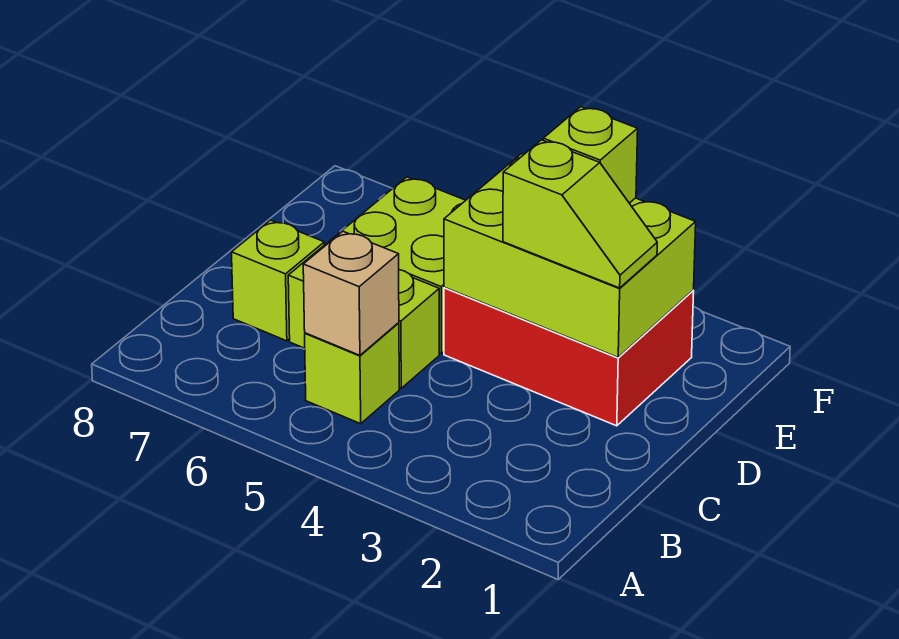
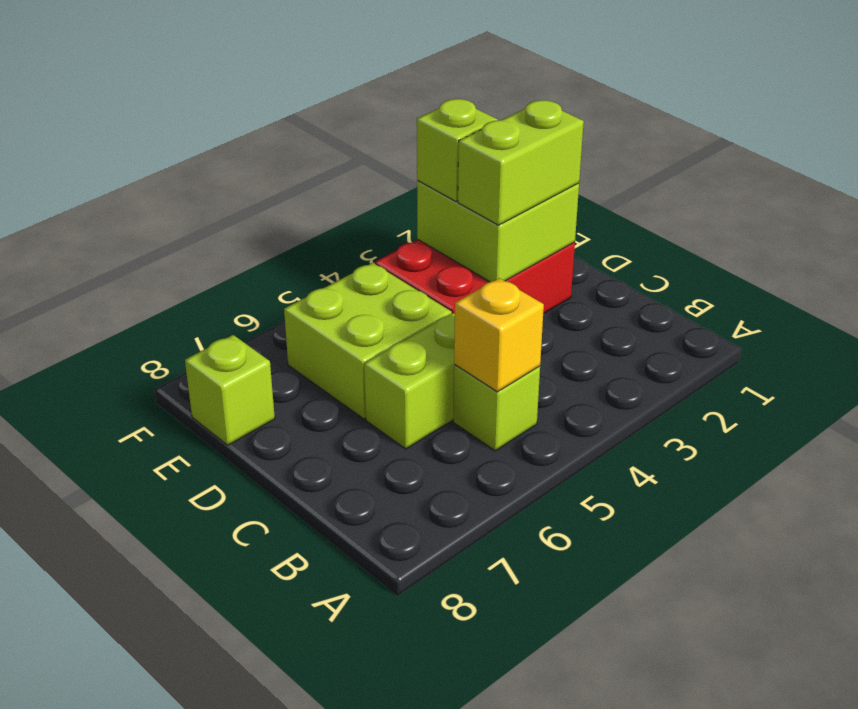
tan 1x1 brick [303,232,399,355] -> yellow 1x1 brick [454,278,544,392]
lime 1x1 brick [232,220,324,341] -> lime 1x1 brick moved to [185,335,275,445]
lime 2x3 brick [444,154,696,357] -> lime 2x2 brick [417,181,579,282]
lime 1x2 slope [503,140,657,288] -> lime 1x2 brick [458,100,584,225]

